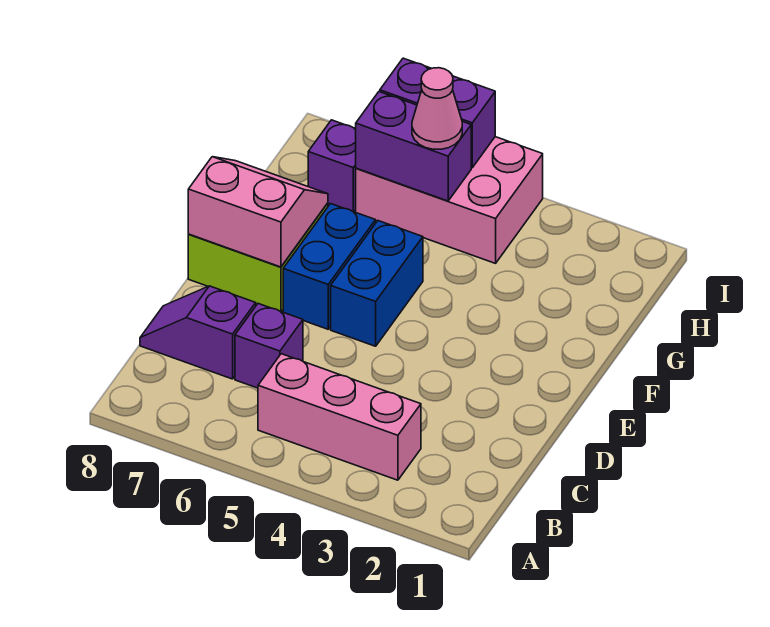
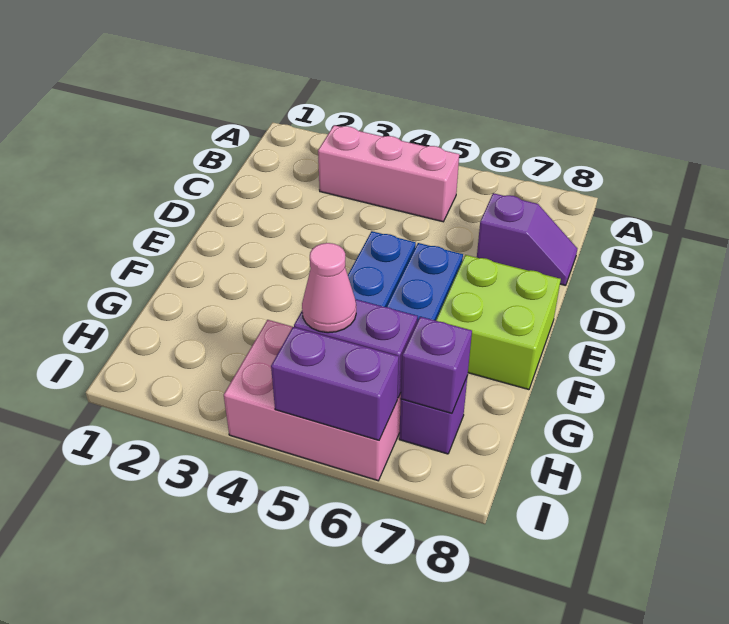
purple 1x1 brick [235,304,303,388] -> purple 1x1 brick moved to [401,317,472,413]
pink 2x2 slope [188,157,328,267] -> none

